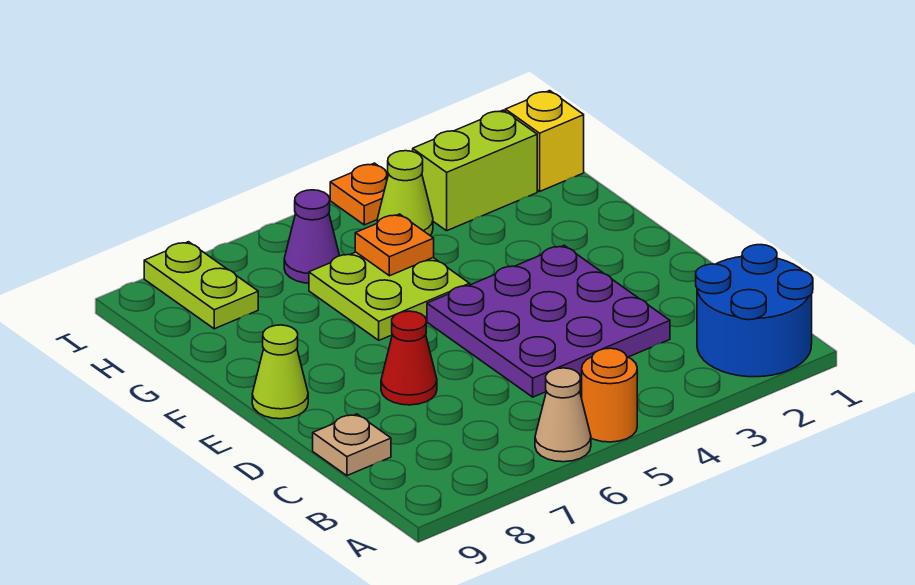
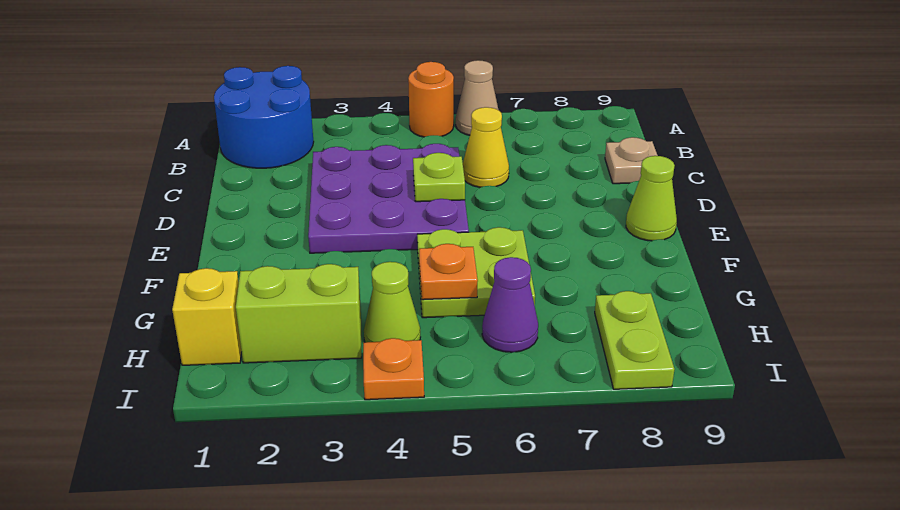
none -> yellow 1x1 cone [463,107,509,187]
none -> lime 1x1 plate [413,153,465,202]
red 1x1 cone [381,311,437,405] -> none

